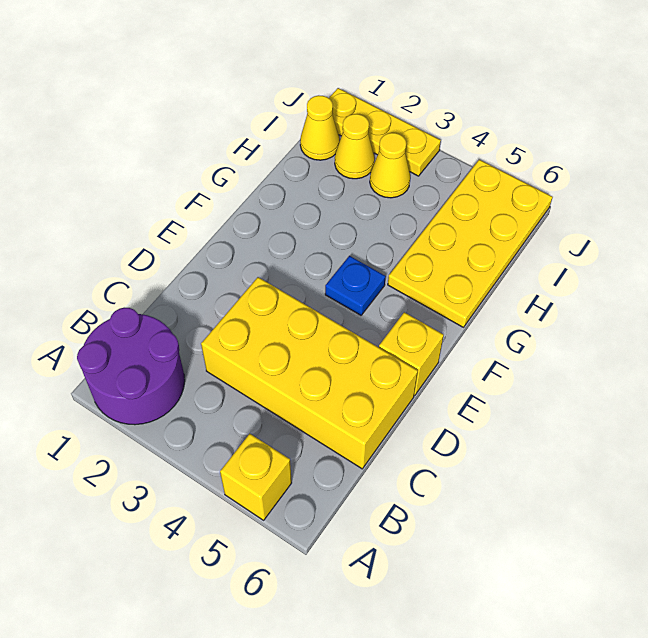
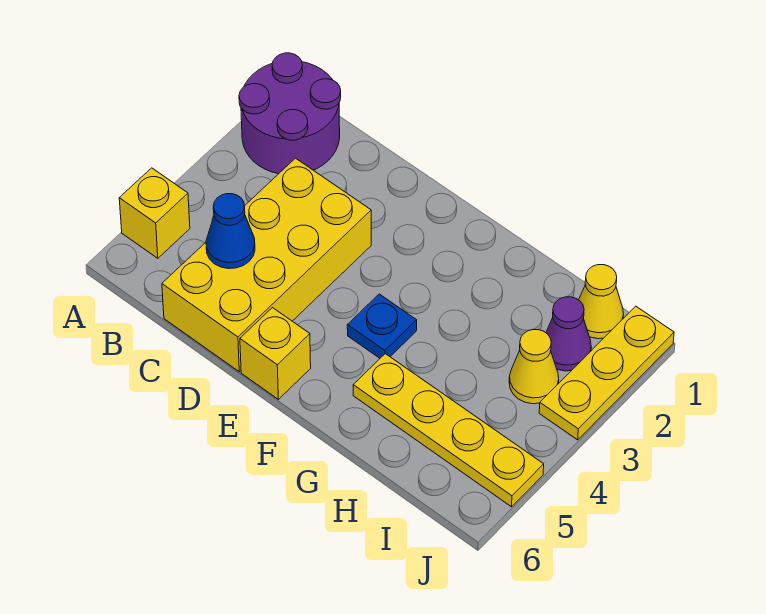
none -> blue 1x1 cone [206,194,255,269]
yellow 2x4 plate [388,160,553,327] -> yellow 1x4 plate [353,354,544,507]
yellow 1x1 cone [335,114,375,179] -> purple 1x1 cone [546,297,591,371]

